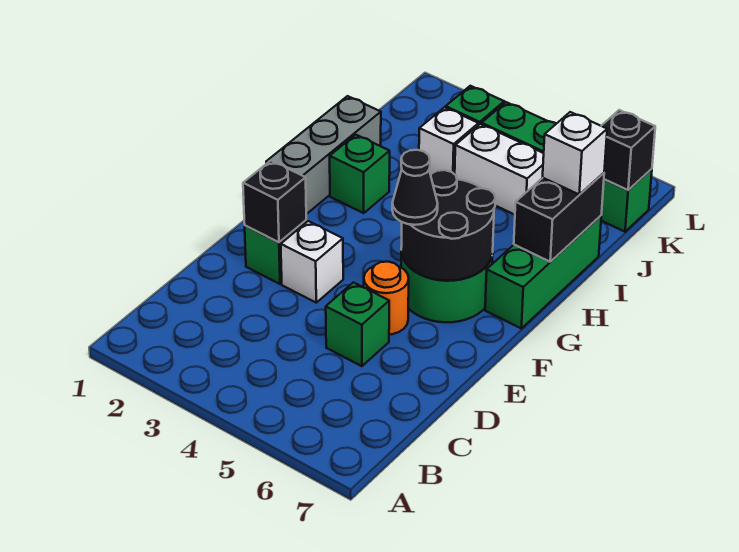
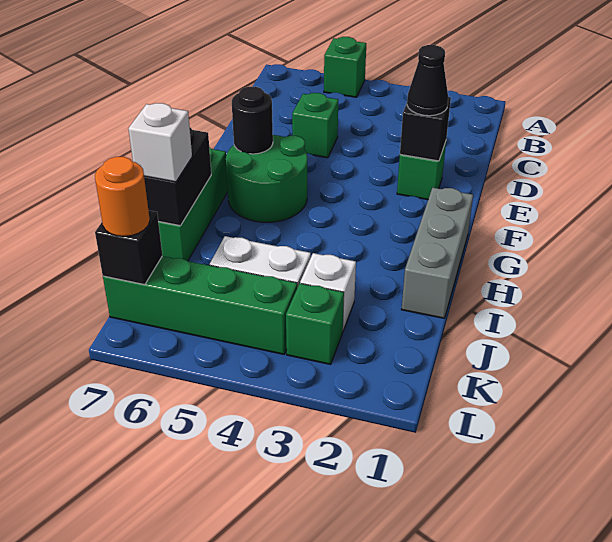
white 1x1 brick [281,221,343,303] -> none
orange 1x1 round brick [364,262,409,334] -> orange 1x1 round brick moved to [95,157,150,236]
black 2x2 round brick [401,170,495,280] -> black 1x1 round brick [232,87,273,154]
black 1x1 cone [392,150,438,225] -> black 1x1 cone moved to [407,45,448,116]
green 1x1 brick [330,135,390,213] -> green 1x1 brick moved to [324,37,366,97]

